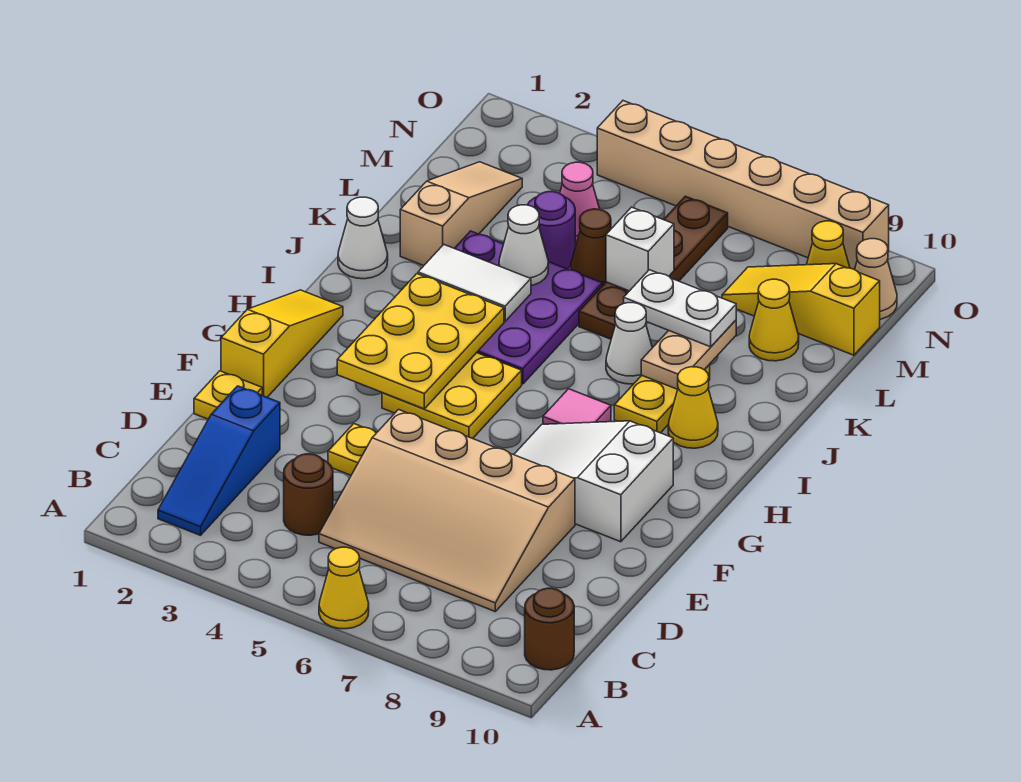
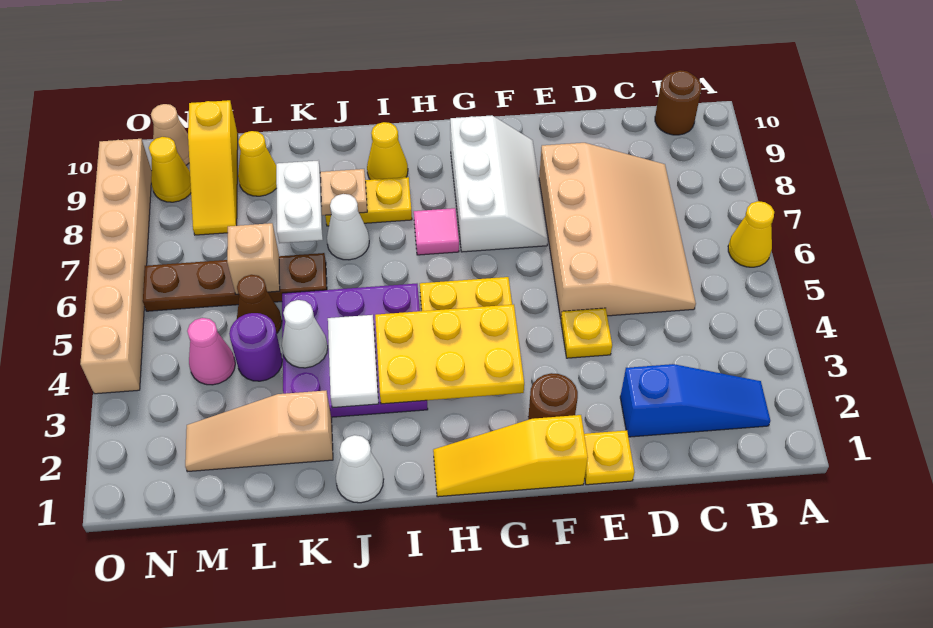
brown 1x1 round brick [284,454,333,535] -> brown 1x1 round brick moved to [528,373,578,420]
white 2x3 slope [514,421,673,542] -> white 2x3 slope turned to [450,115,548,252]
white 1x1 brick [606,207,674,291] -> tan 1x1 brick [227,223,280,294]

